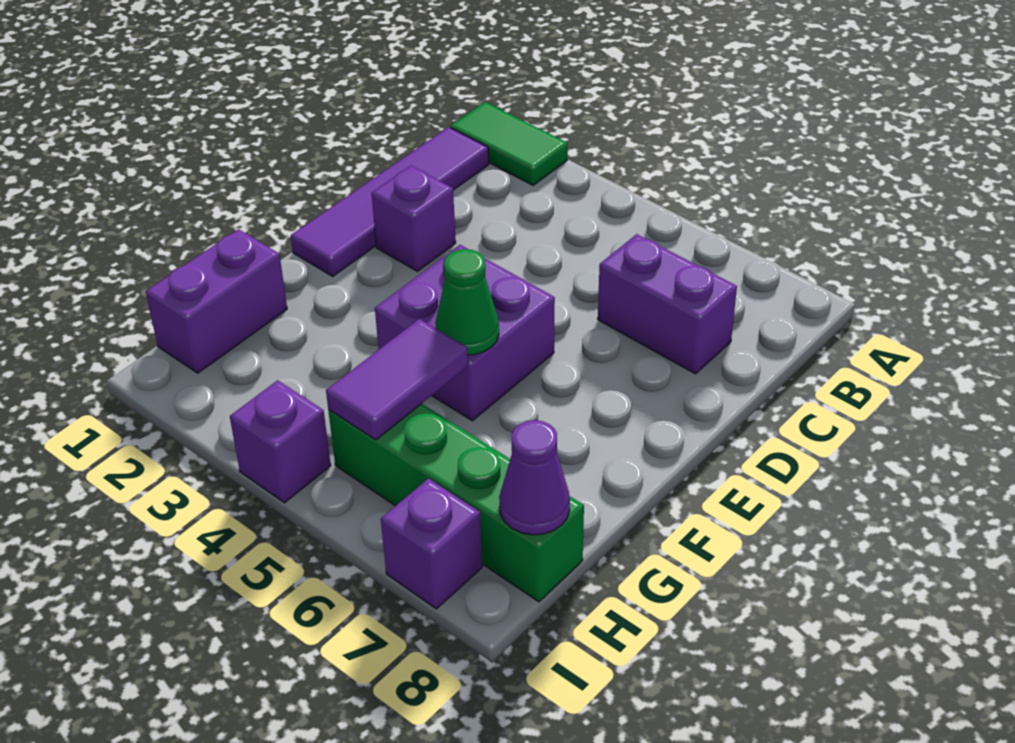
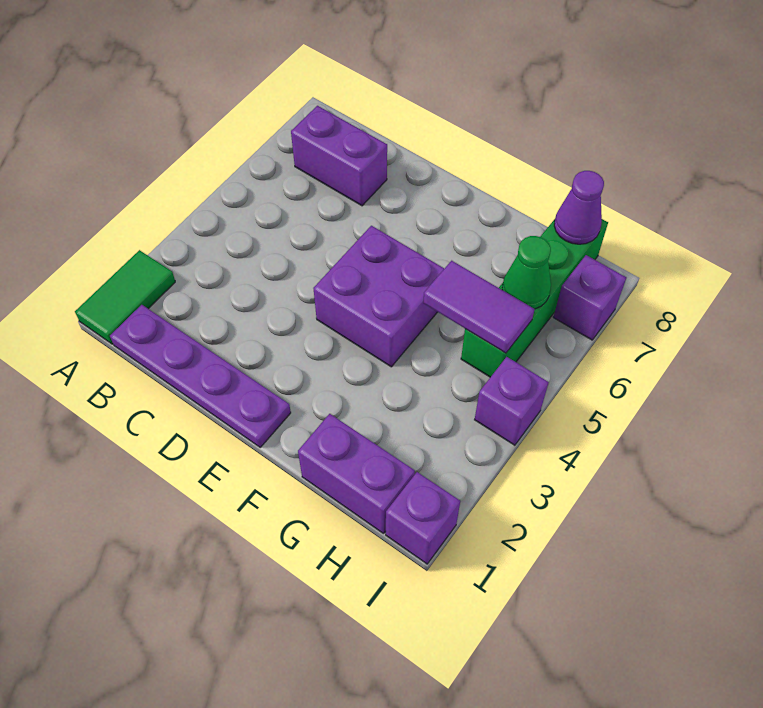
purple 1x4 tile [291,127,489,276] -> purple 1x4 plate [110,305,291,447]
purple 1x2 brick [598,234,737,374] -> purple 1x2 brick turned to [291,106,387,206]
purple 1x1 brick [372,166,456,271] -> purple 1x1 brick moved to [386,472,460,564]
green 1x1 cone [435,249,499,355] -> green 1x1 cone moved to [502,236,551,309]

